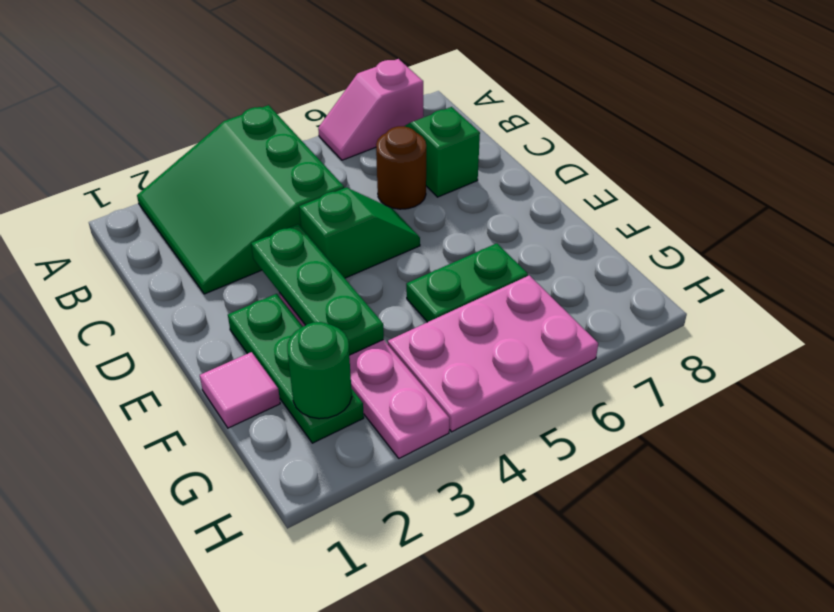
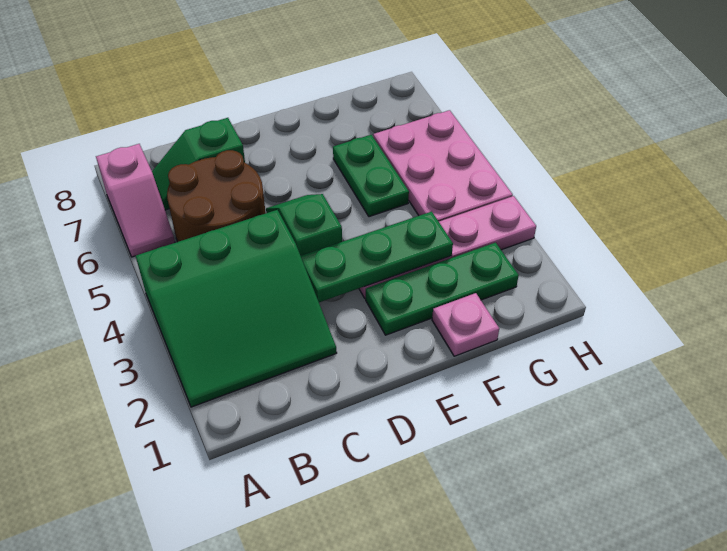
brown 1x1 round brick [376,126,426,209] -> brown 2x2 round brick [167,150,266,242]
pink 1x1 tile [200,352,280,428] -> pink 1x1 plate [432,293,499,356]
green 1x1 round brick [287,322,352,419] -> none

